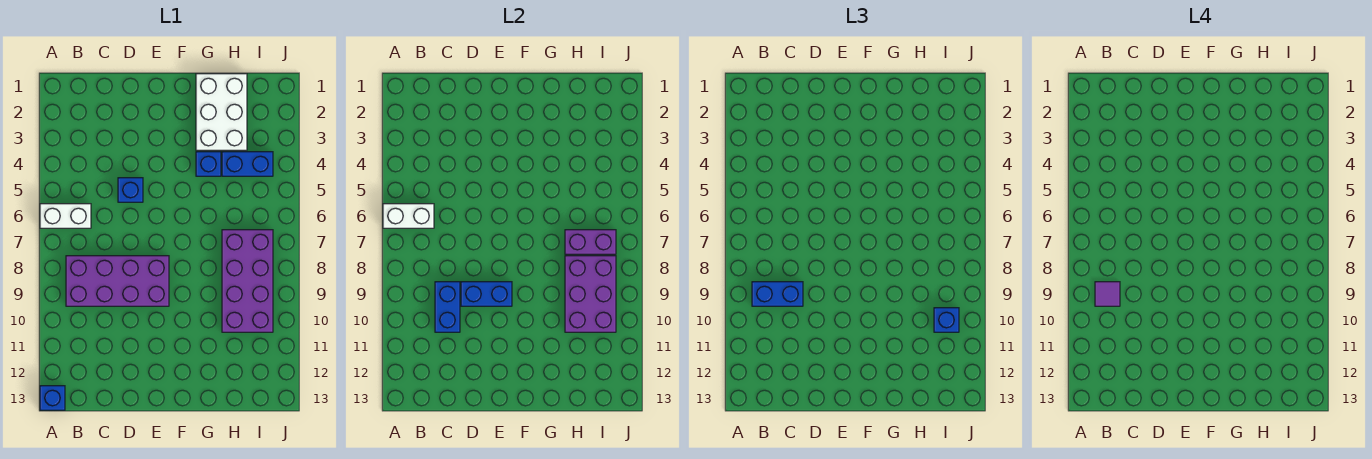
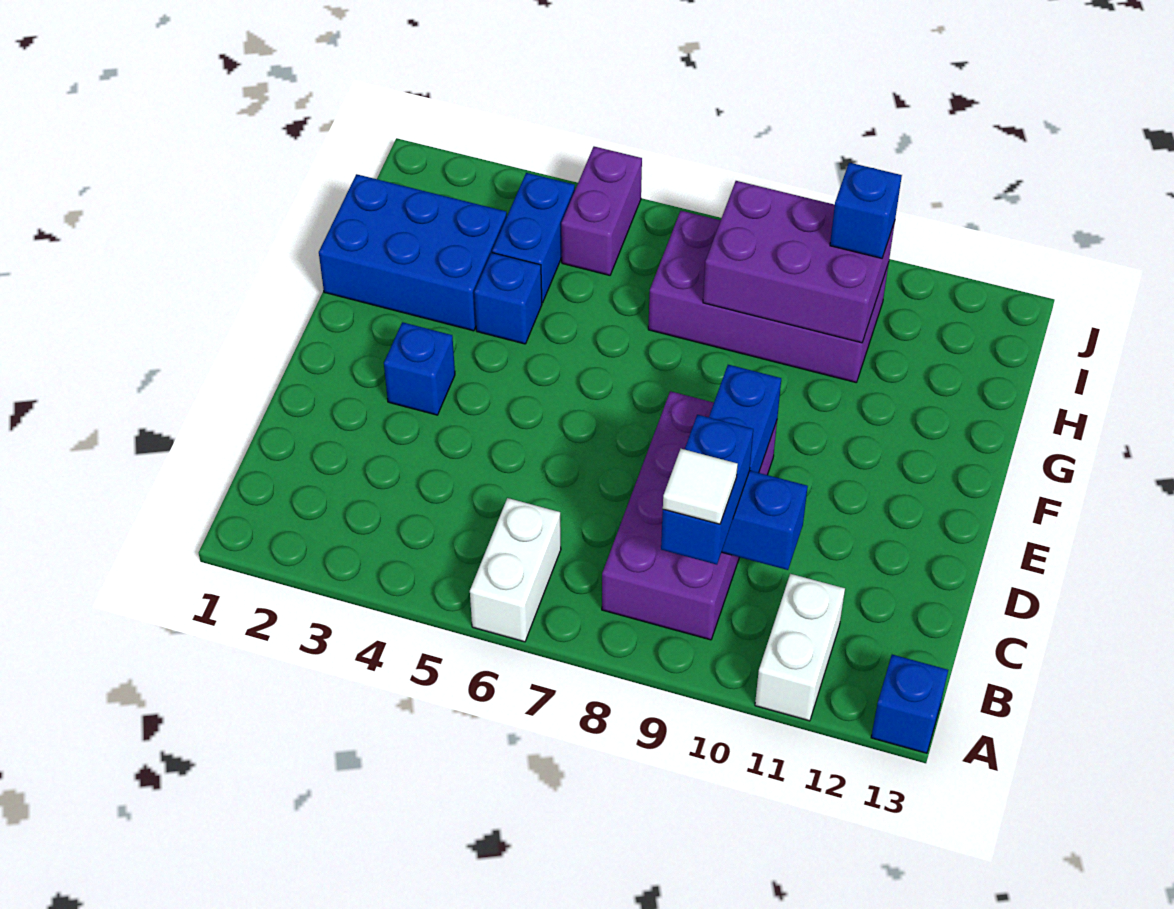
white 1x2 brick [383,204,434,228] -> white 1x2 brick moved to [755,574,845,721]
purple 1x1 tile [1095,282,1120,306] -> white 1x1 tile [663,449,738,524]
blue 1x1 brick [118,178,143,202] -> blue 1x1 brick moved to [384,322,455,415]
white 2x3 brick [196,74,247,150] -> blue 2x3 brick [319,174,507,331]
purple 1x2 brick [565,230,616,254] -> purple 1x2 brick moved to [561,147,642,275]

